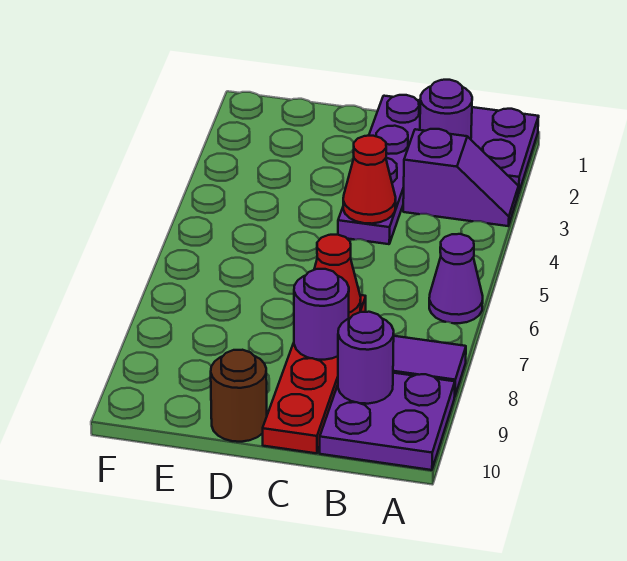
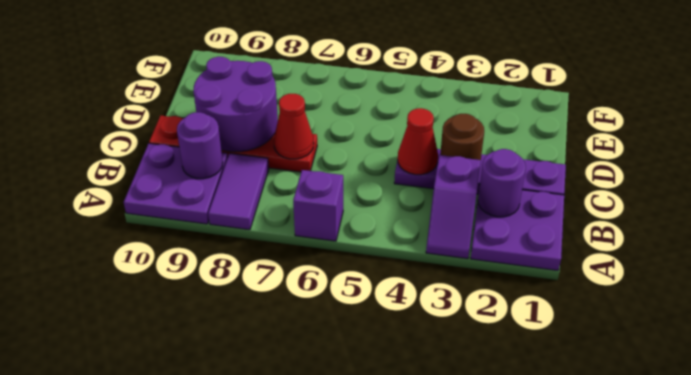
purple 1x1 cone [429,234,483,323] -> purple 1x1 brick [293,170,343,241]
purple 1x1 round brick [294,269,349,360] -> purple 2x2 round brick [193,57,278,152]
brown 1x1 round brick [211,350,267,442] -> brown 1x1 round brick moved to [440,114,484,160]

